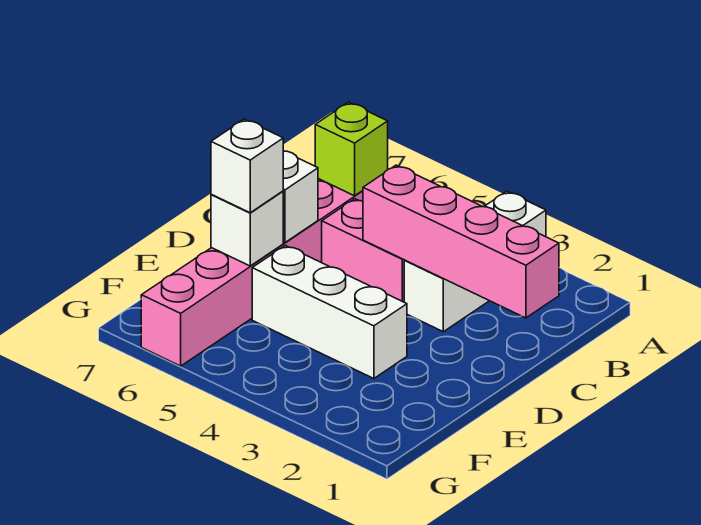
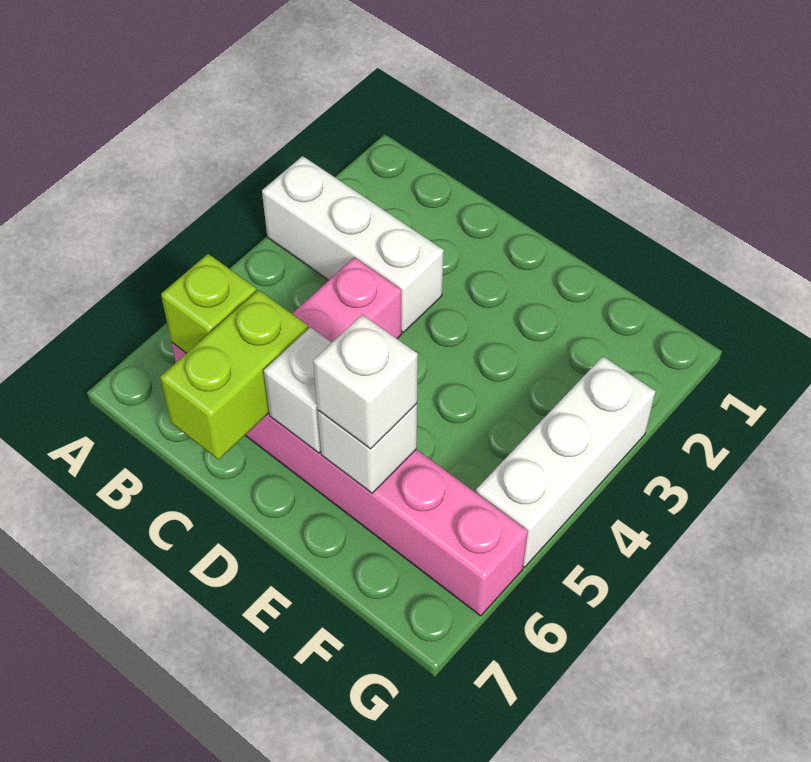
pink 1x4 brick [363,165,559,318] -> none
none -> lime 1x2 brick [160,290,308,460]
white 1x3 brick [252,246,407,379] -> white 1x3 brick moved to [476,356,656,567]

